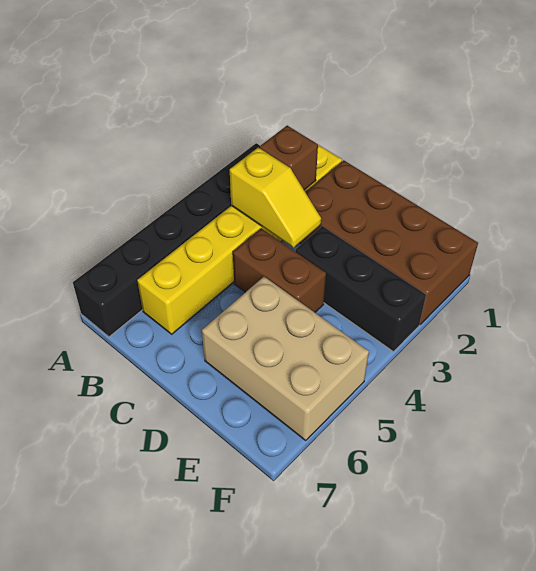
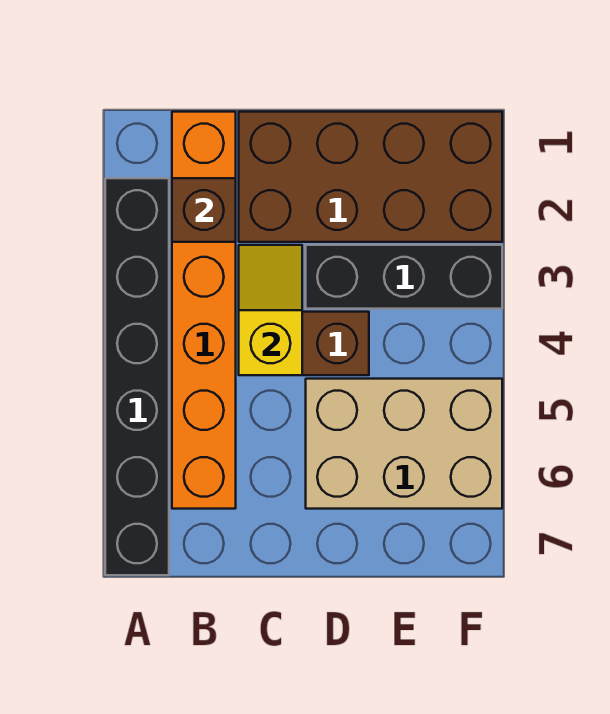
yellow 1x6 brick [137,145,342,334] -> orange 1x6 brick [172,112,236,509]
yellow 1x2 slope [230,147,321,248] -> yellow 1x2 slope turned to [239,245,302,375]

